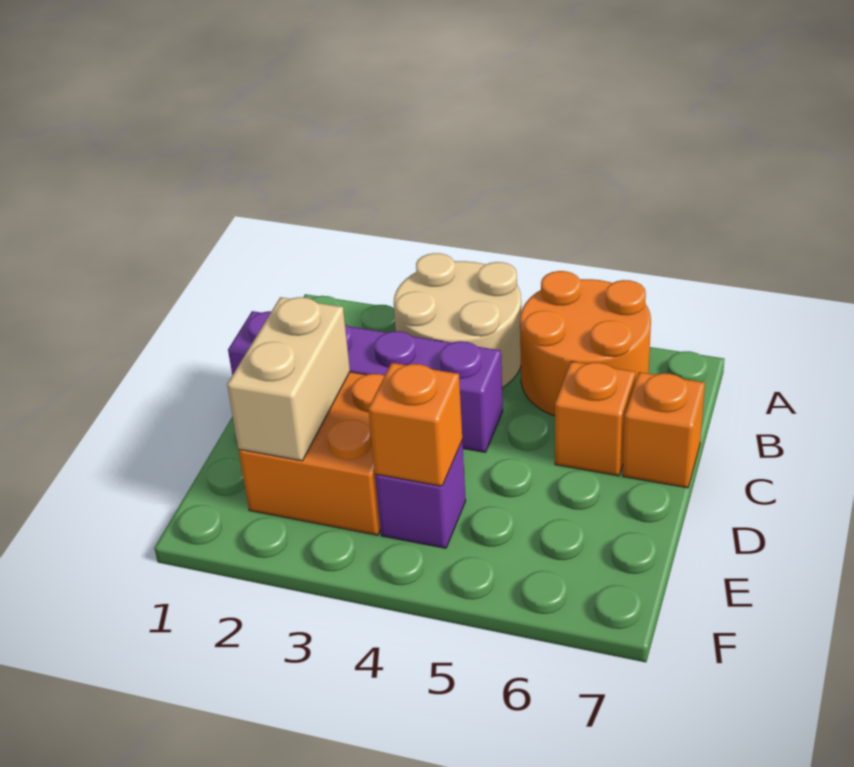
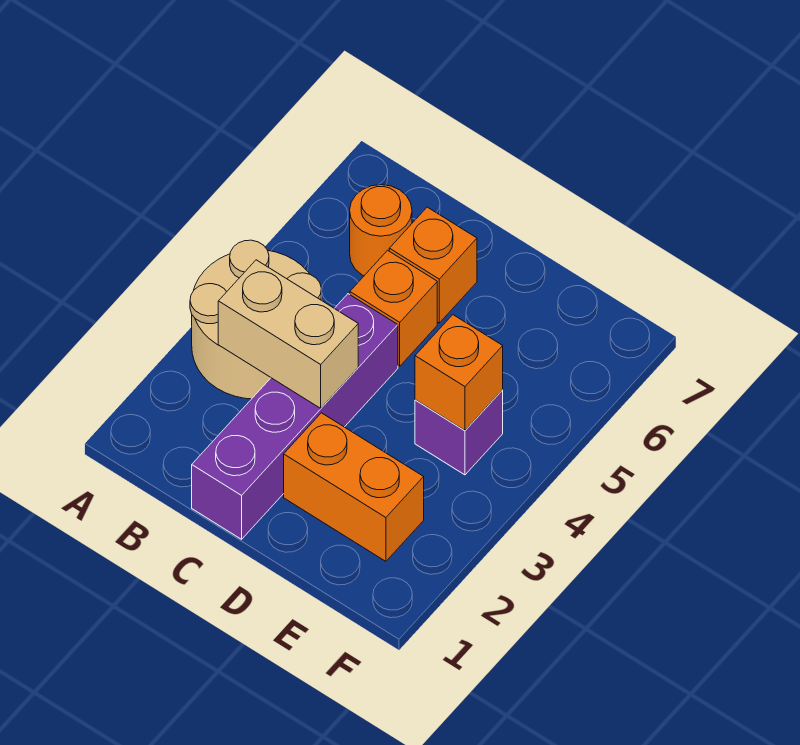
orange 2x2 round brick [520,271,651,416] -> orange 1x1 round brick [350,185,412,276]
orange 1x1 brick [623,372,705,488] -> orange 1x1 brick moved to [350,250,437,366]
orange 2x2 brick [239,372,384,535] -> orange 1x2 brick [284,413,424,561]
tan 1x2 brick [227,297,350,461] -> tan 1x2 brick moved to [218,260,358,408]

